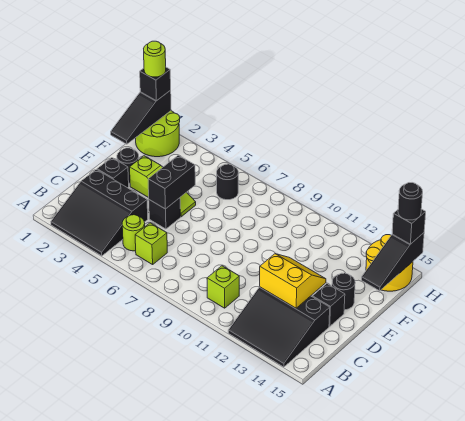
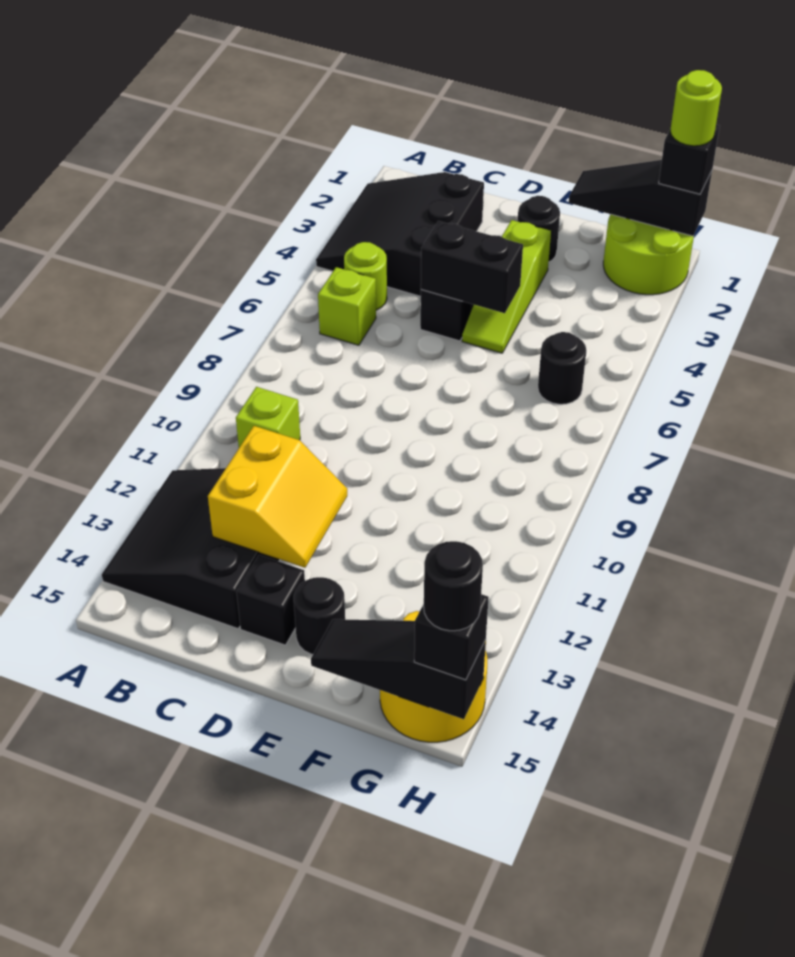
black 1x1 brick [97,158,129,188] -> none

